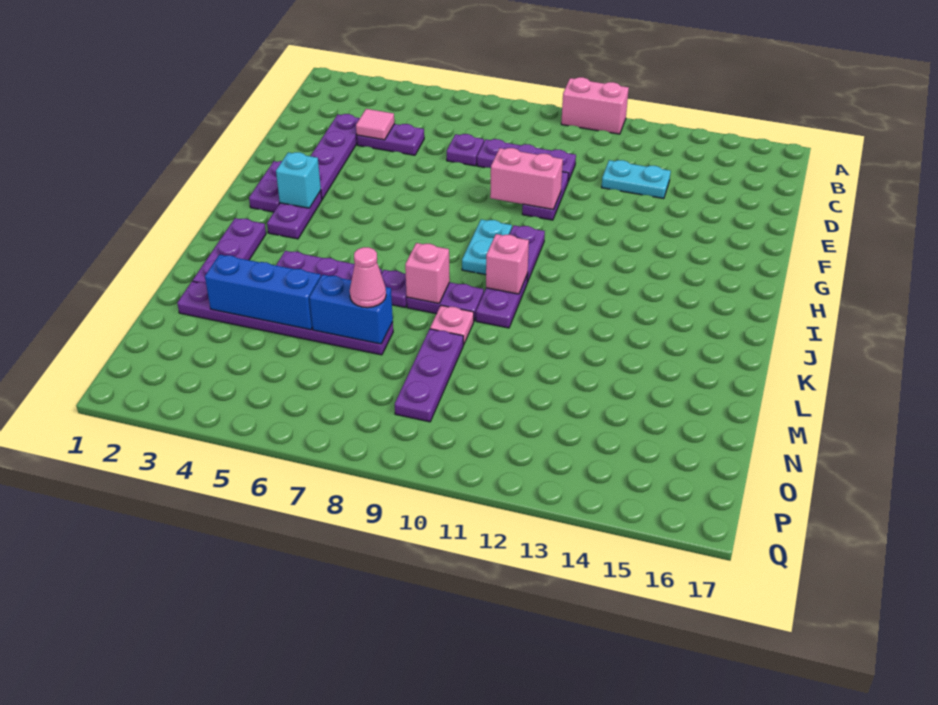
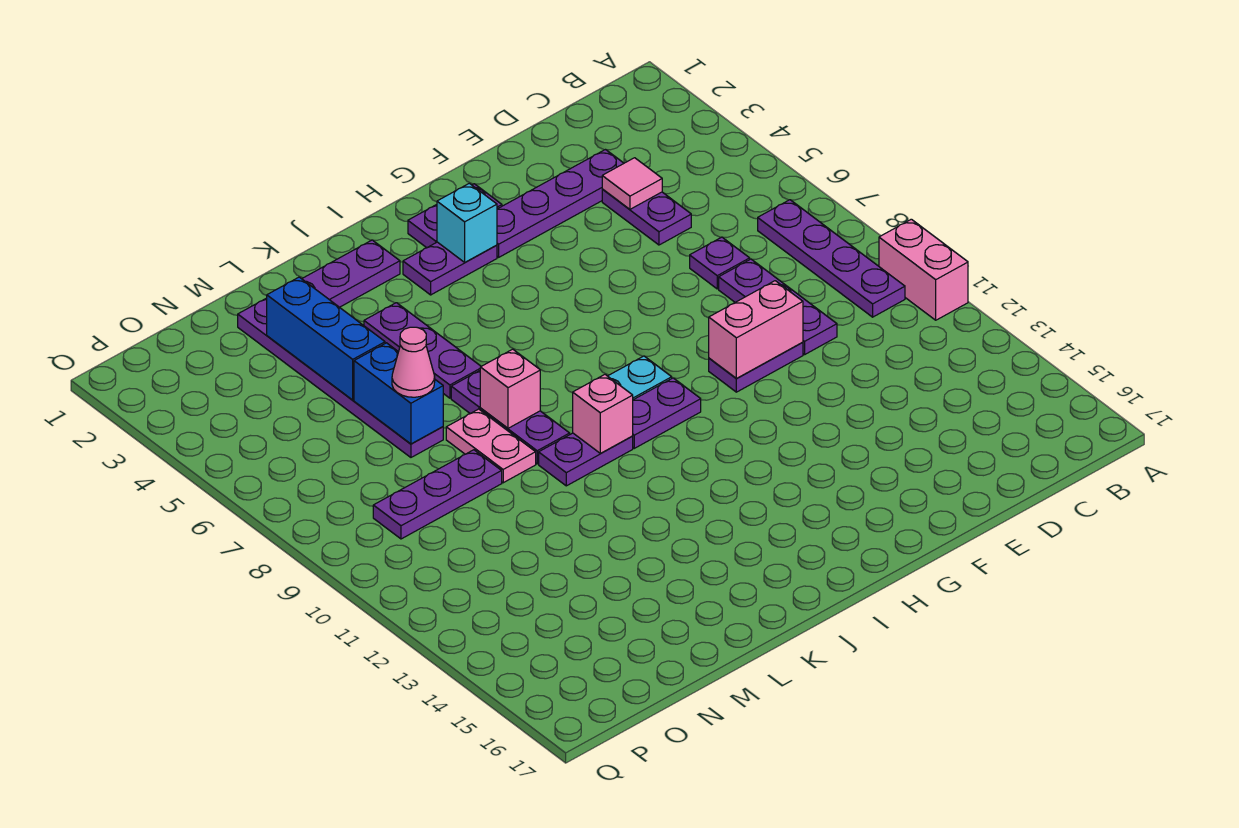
none -> purple 1x4 plate [758,200,905,317]
cyan 1x2 plate [601,160,671,199] -> none
pink 1x2 brick [490,148,563,209] -> pink 1x2 brick turned to [709,281,803,378]
pink 1x1 plate [430,305,474,345] -> pink 1x2 plate [446,409,536,483]

